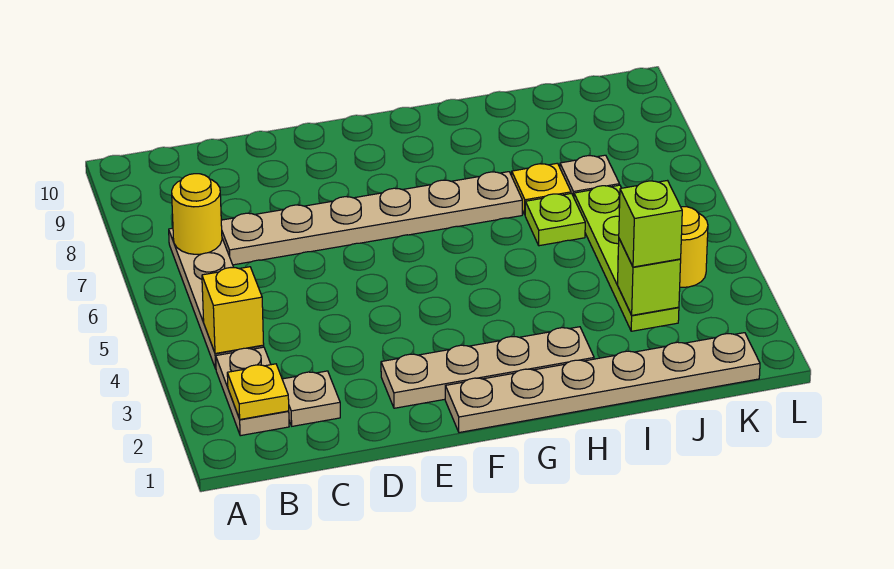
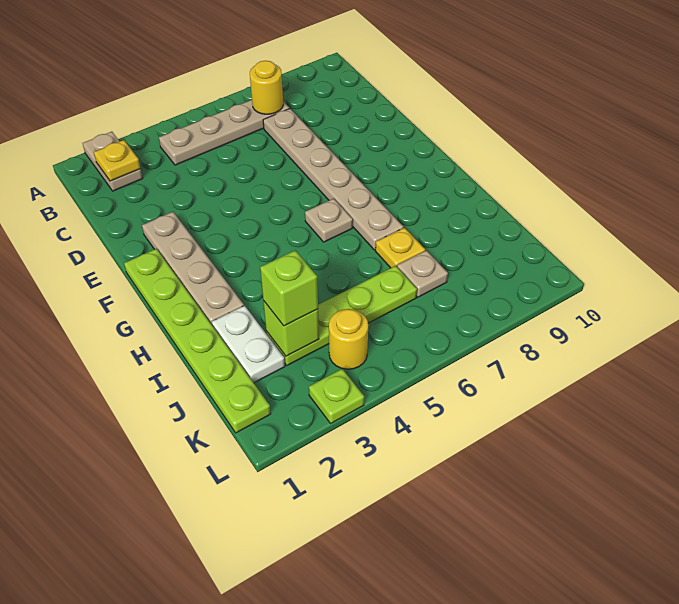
tan 1x2 plate [216,347,289,436] -> tan 1x2 plate turned to [83,132,143,191]
yellow 1x1 brick [202,267,264,354] -> none
tan 1x1 plate [282,371,340,426] -> tan 1x1 plate moved to [305,198,353,242]
tan 1x6 plate [445,333,760,433] -> lime 1x6 plate [124,249,271,433]
none -> white 1x2 plate [212,306,285,383]
lime 1x1 plate [525,193,585,246] -> lime 1x1 plate moved to [309,369,364,423]

